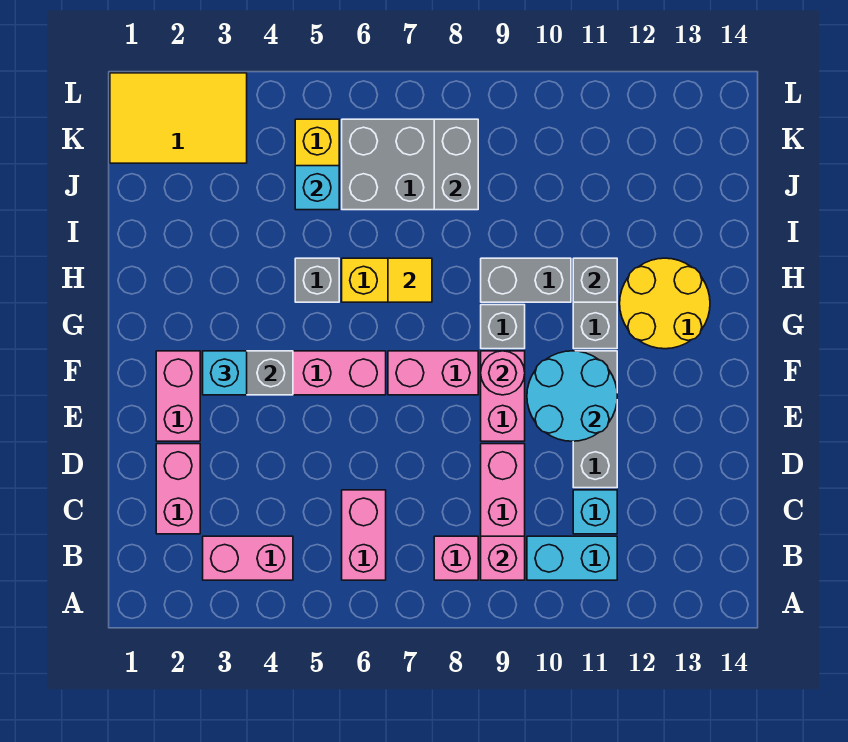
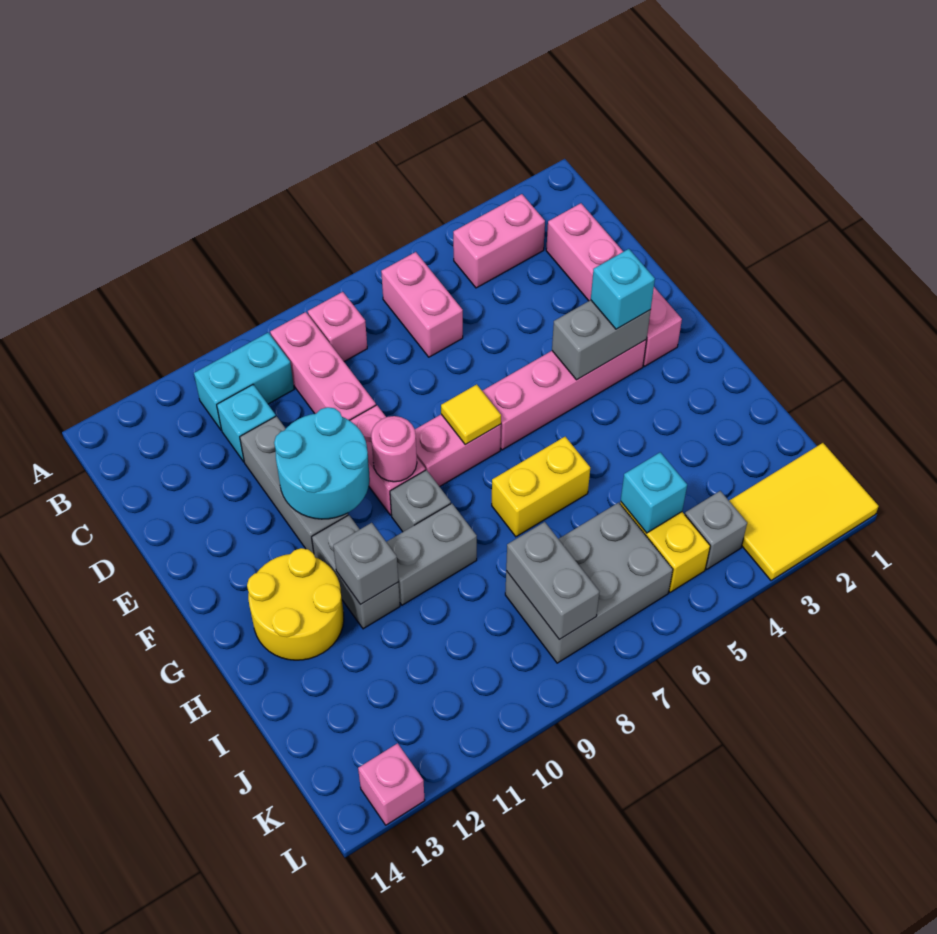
pink 1x1 brick [481,536,525,580] -> pink 1x1 brick moved to [358,743,425,825]
grey 1x1 brick [295,258,339,302] -> grey 1x1 brick moved to [685,491,747,569]
yellow 1x1 tile [388,258,432,302] -> yellow 1x1 tile moved to [441,384,501,445]

